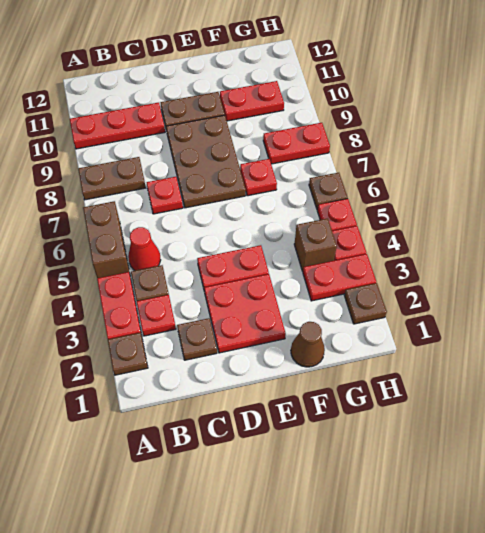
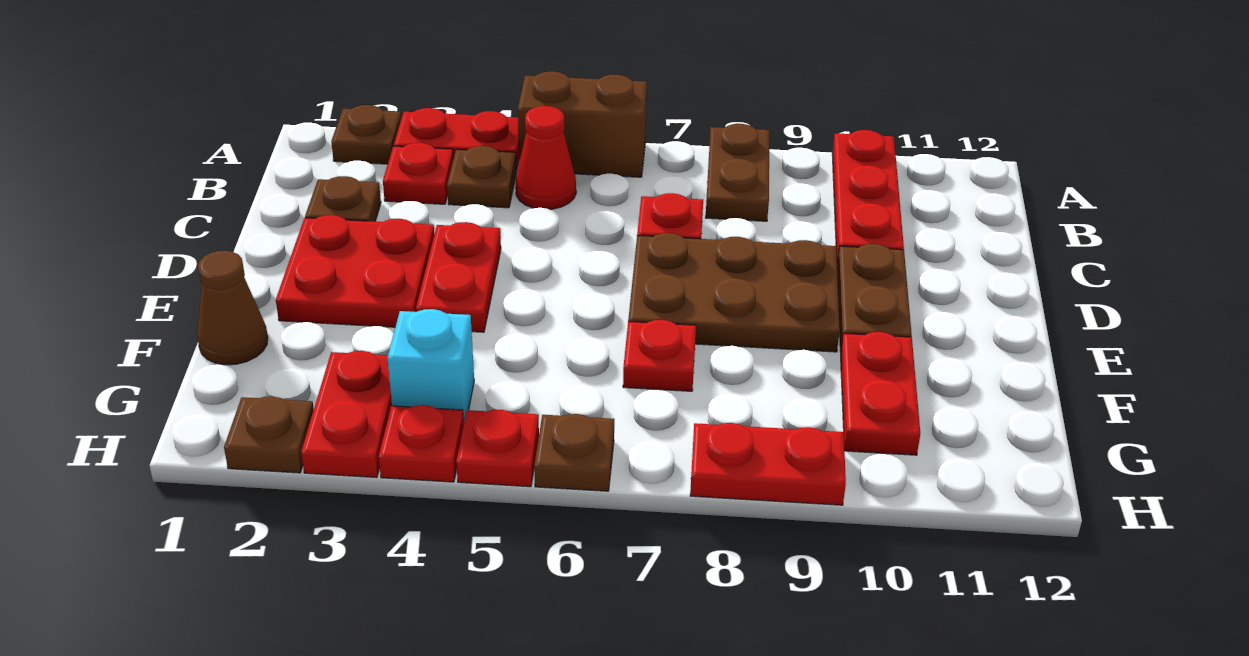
brown 1x1 brick [294,218,337,271] -> cyan 1x1 brick [388,309,474,420]
red 1x2 plate [263,123,330,164] -> red 1x2 plate turned to [690,423,846,505]

